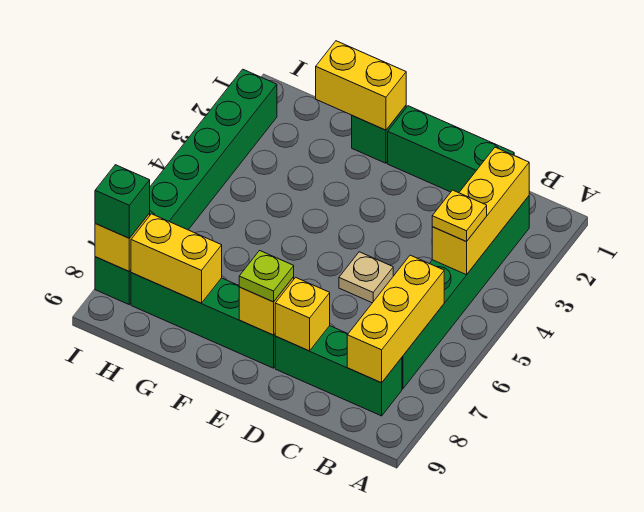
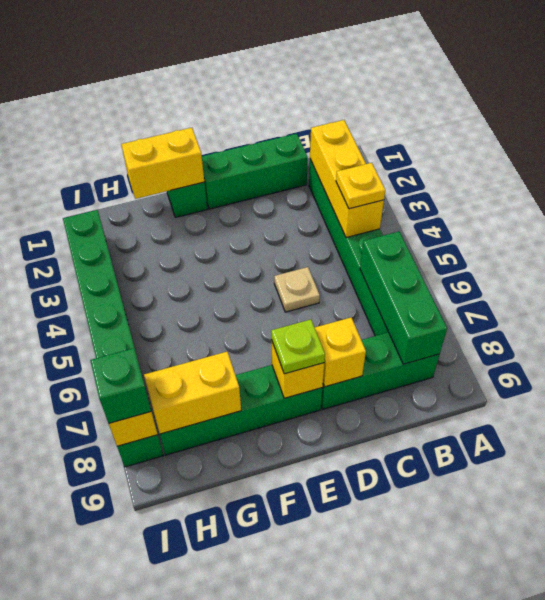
yellow 1x3 brick [347,255,444,383] -> green 1x3 brick [360,232,447,364]

